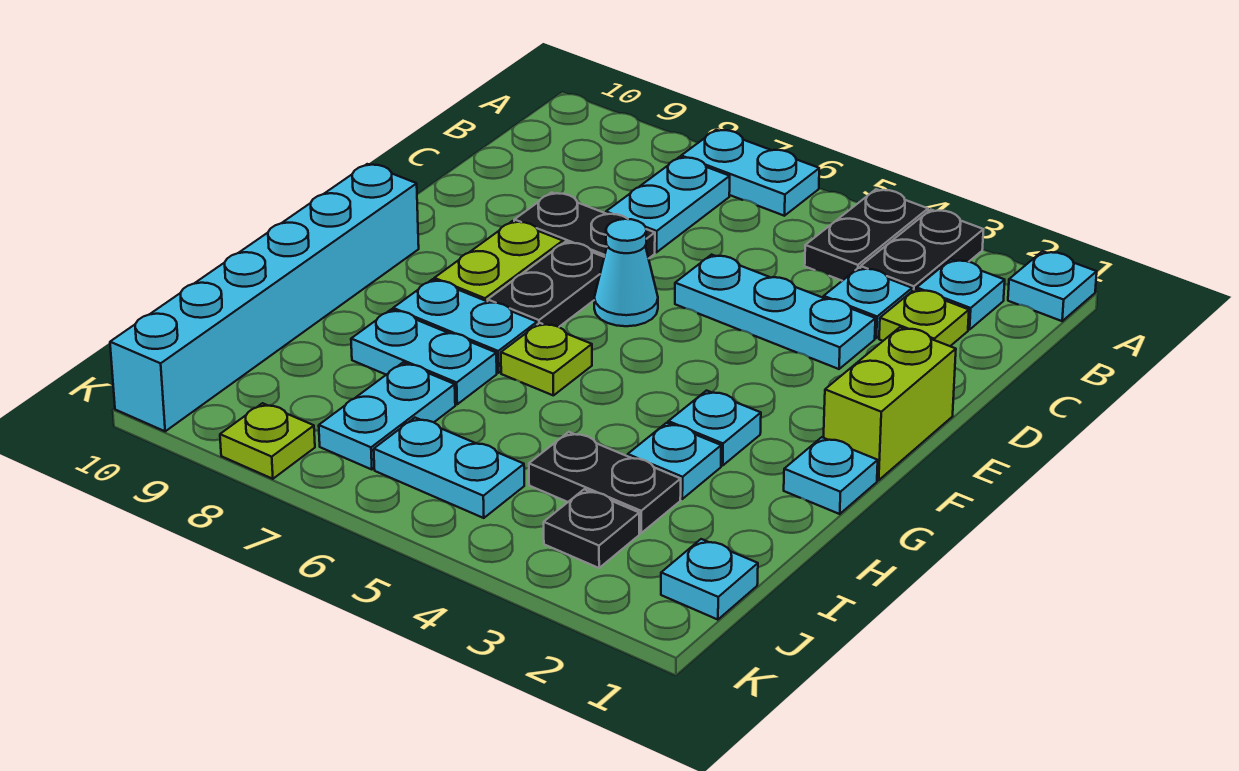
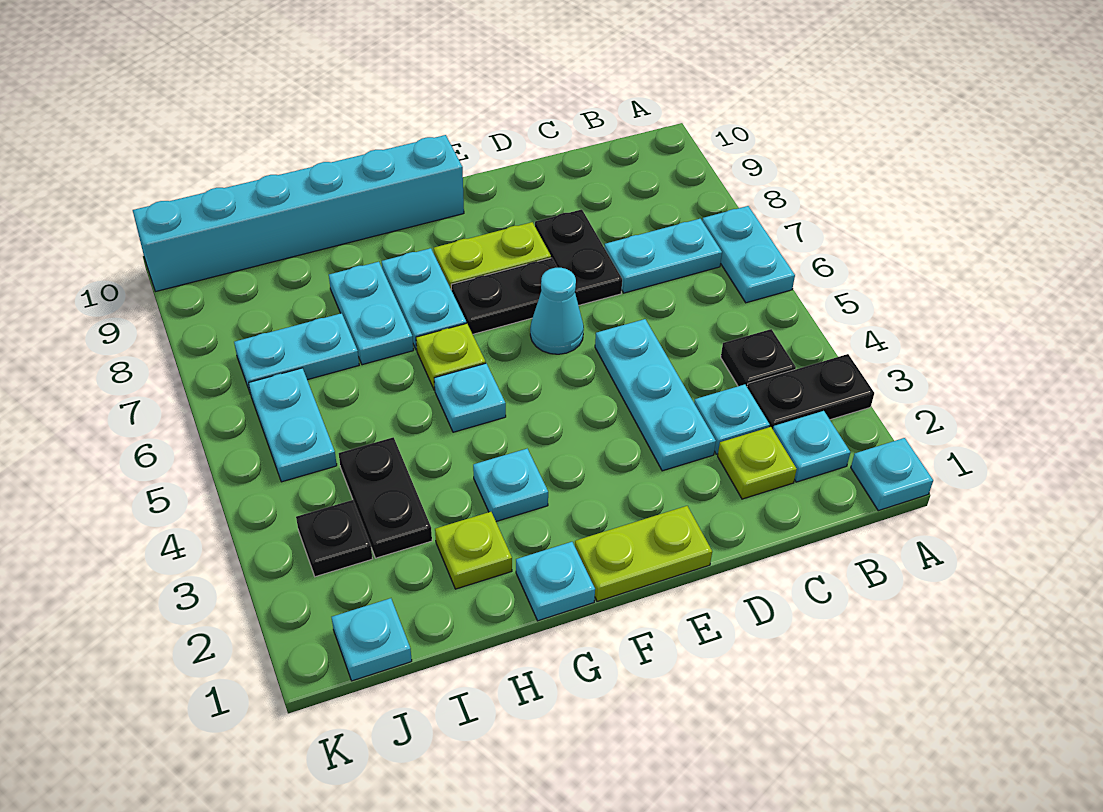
black 1x2 plate [805,189,928,281] -> black 1x1 plate [721,329,796,386]
lime 1x2 brick [824,327,956,480] -> lime 1x2 plate [575,506,712,602]
cyan 1x1 plate [628,423,721,499] -> cyan 1x1 plate moved to [434,363,506,432]
lime 1x1 plate [220,403,315,479] -> lime 1x1 plate moved to [435,512,512,589]

